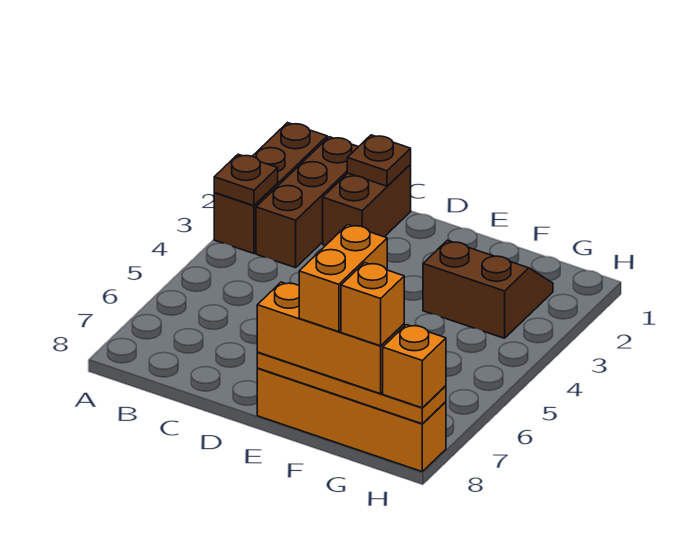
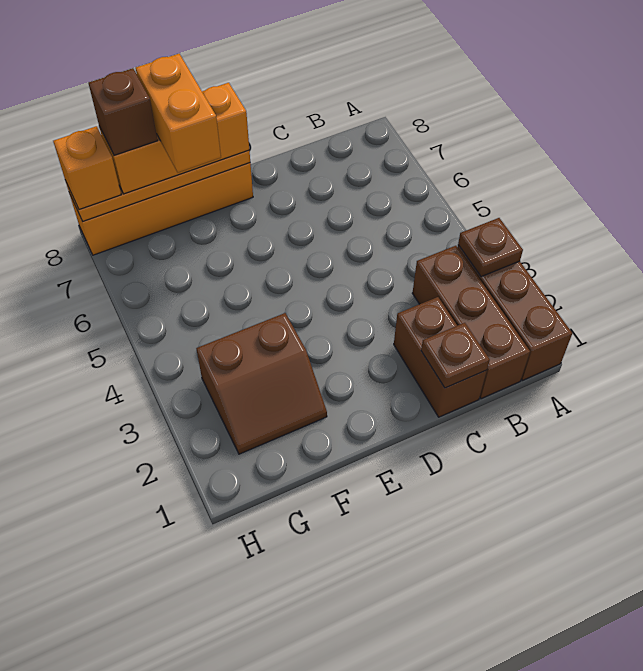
orange 1x1 brick [341,263,404,346] -> brown 1x1 brick [89,68,158,156]

